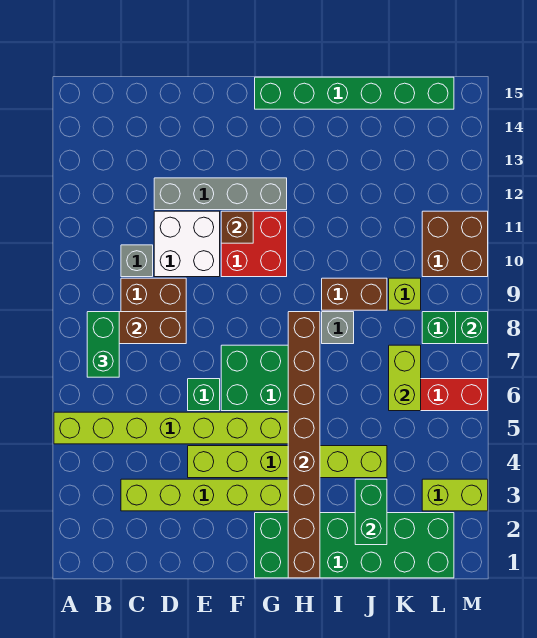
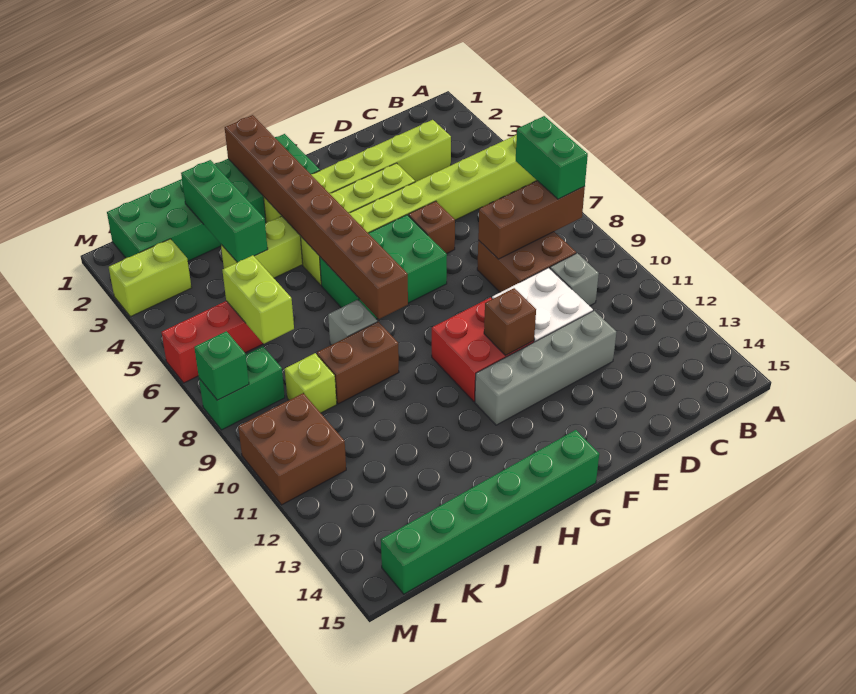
green 1x1 brick [188,379,220,411] -> brown 1x1 brick [409,201,455,254]
green 1x2 brick [355,479,387,545] -> green 1x3 brick [181,160,268,262]

